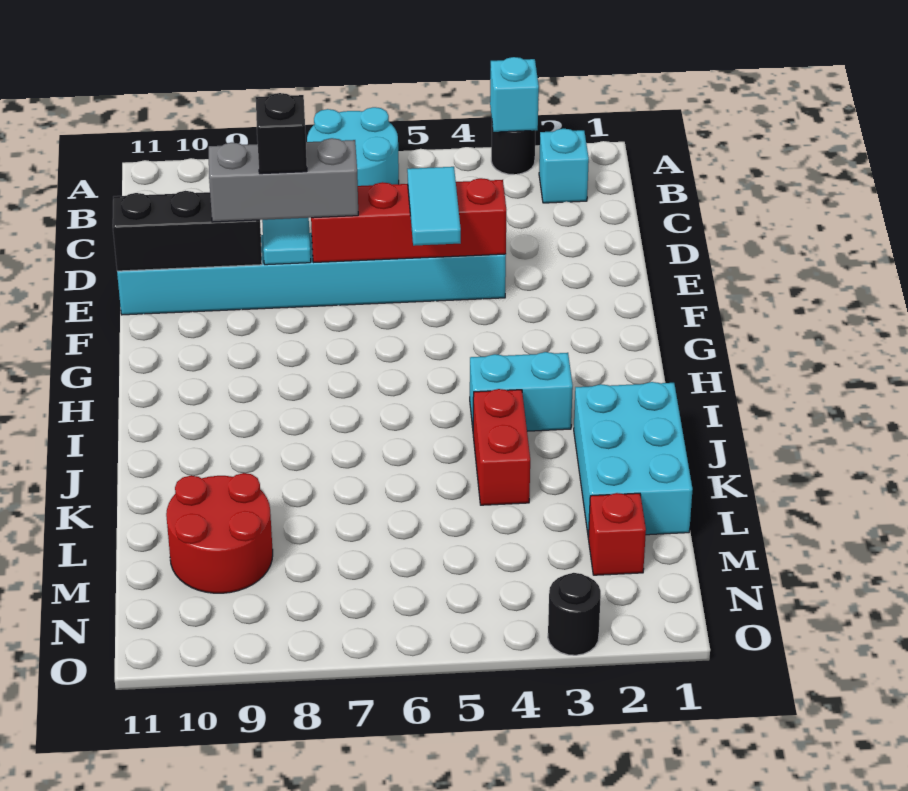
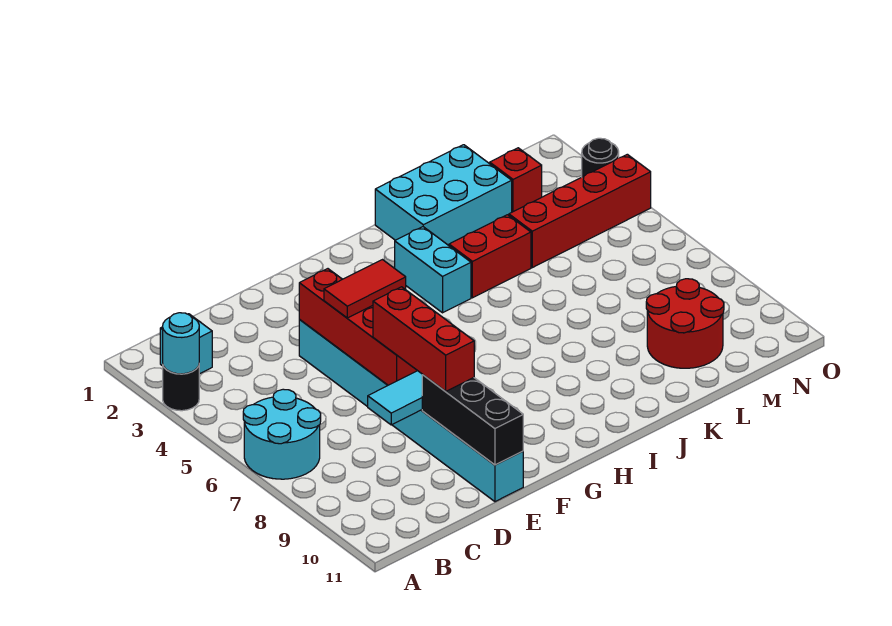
cyan 1x1 brick [490,57,539,132] -> cyan 1x1 round brick [163,313,199,374]
cyan 1x2 tile [407,167,461,246] -> red 1x2 tile [324,260,406,318]
grey 1x3 brick [209,138,358,222] -> red 1x3 brick [373,287,474,391]
black 1x1 brick [256,93,307,174] -> none
none -> red 1x4 brick [509,154,651,268]

